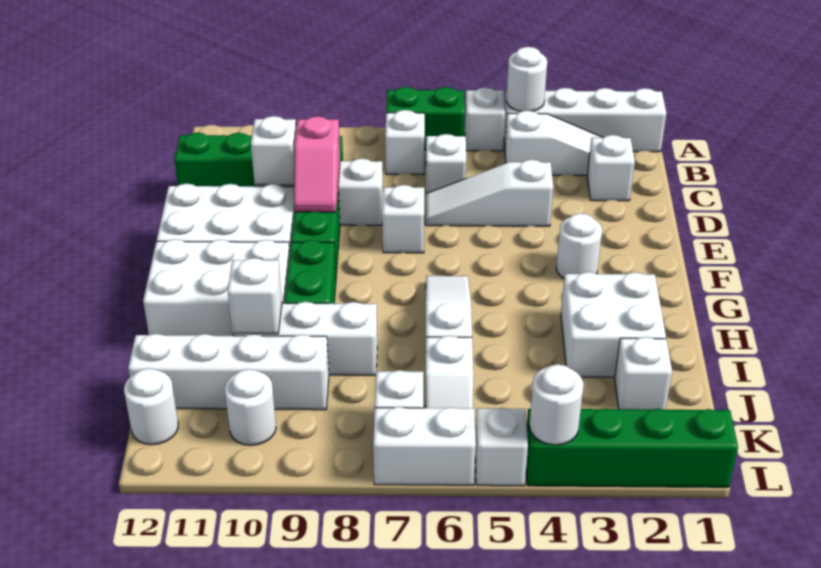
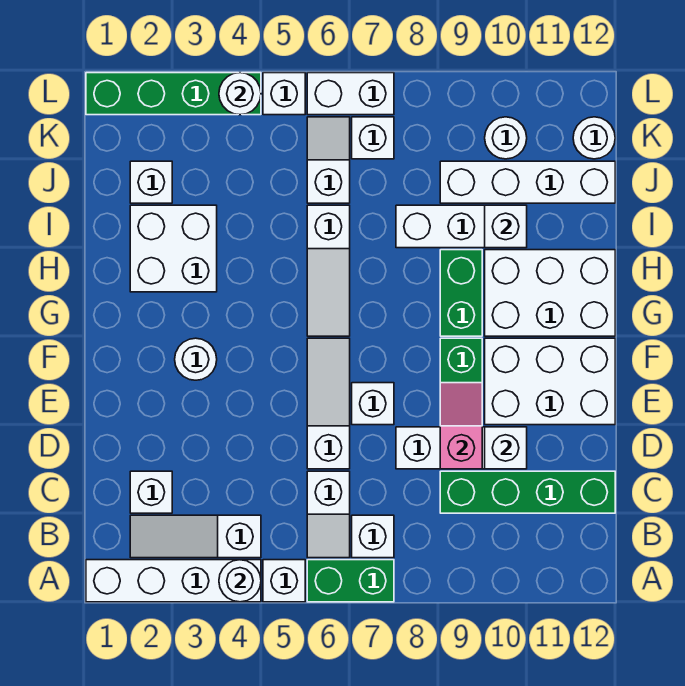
white 1x3 slope [426,159,553,226] -> white 1x3 slope turned to [307,338,350,469]

